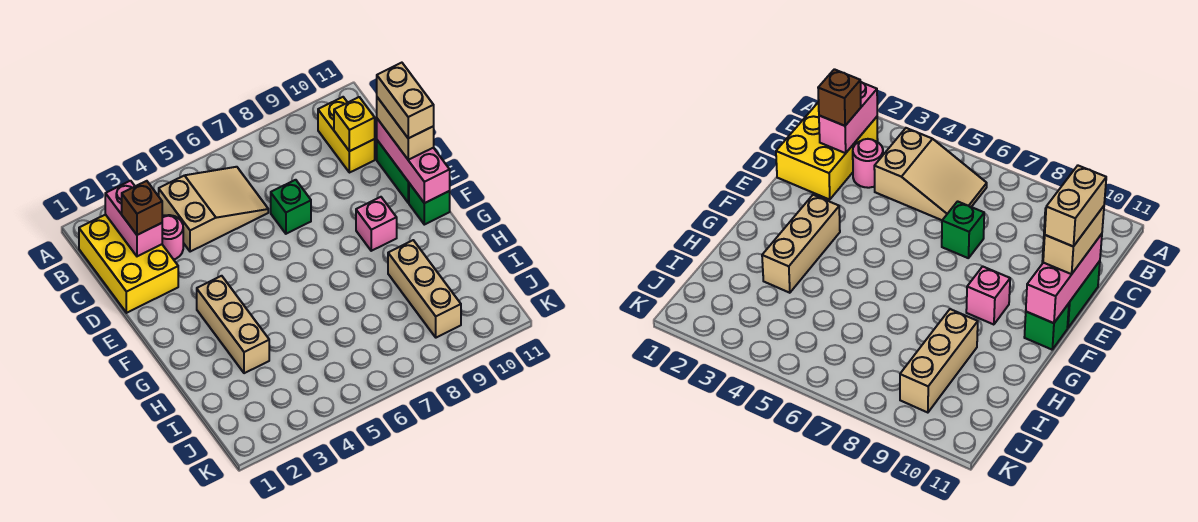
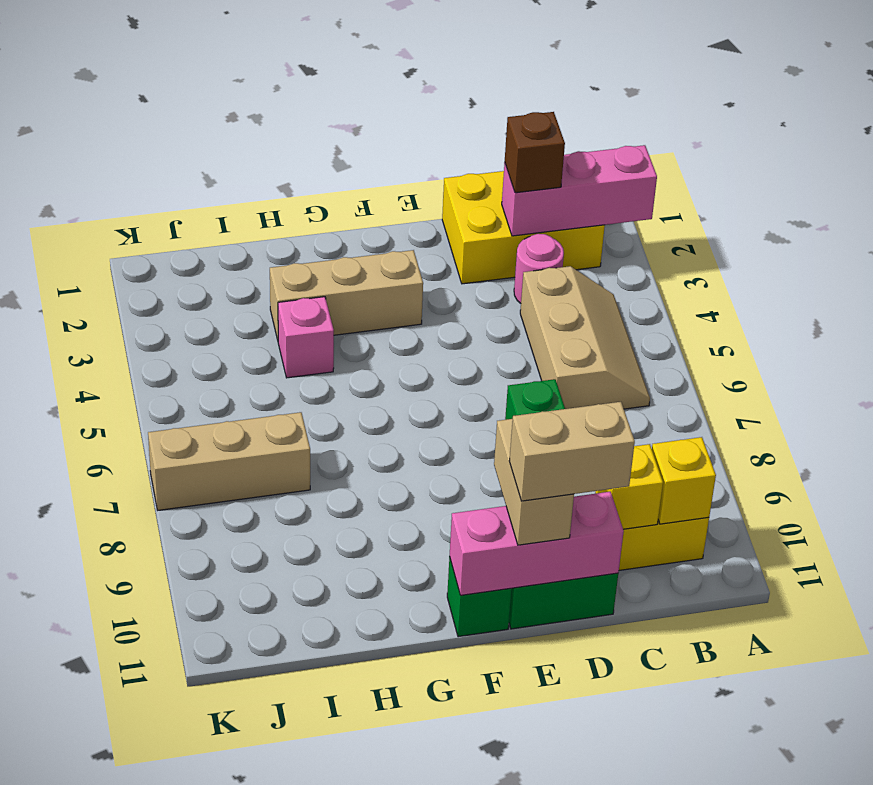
pink 1x2 brick [105,181,162,256] -> pink 1x3 brick [502,145,657,236]
tan 2x3 slope [159,167,268,252] -> tan 2x3 slope turned to [520,266,650,409]
none -> yellow 1x1 brick [652,437,716,524]
tan 1x2 brick [377,97,434,160] -> tan 1x2 brick turned to [494,419,574,545]
pink 1x1 brick [356,197,397,251] -> pink 1x1 brick moved to [278,297,334,378]
tan 1x3 brick [388,240,461,338] -> tan 1x3 brick moved to [148,412,310,510]

